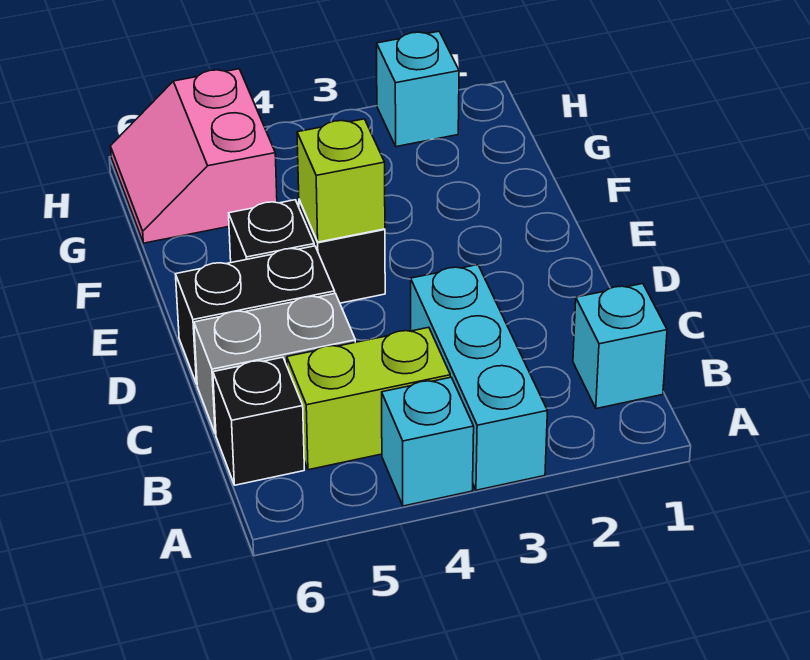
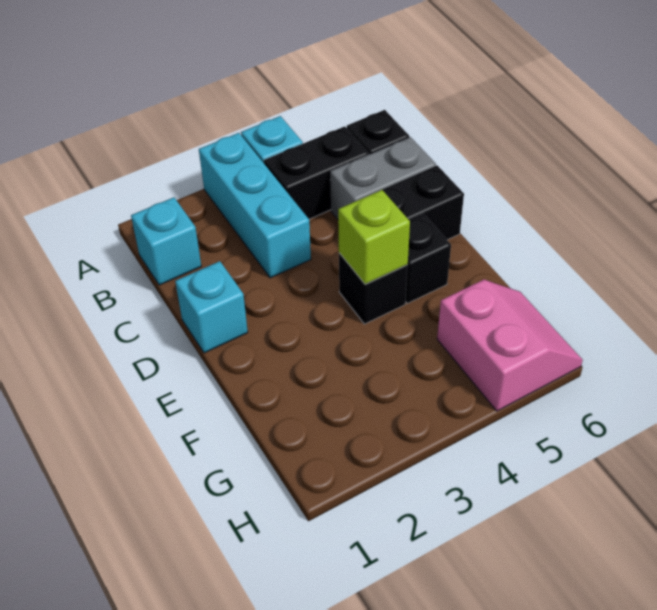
lime 1x2 brick [287,327,450,470] -> black 1x2 brick [264,126,369,219]
cyan 1x1 brick [377,31,459,147] -> cyan 1x1 brick moved to [175,261,248,353]

